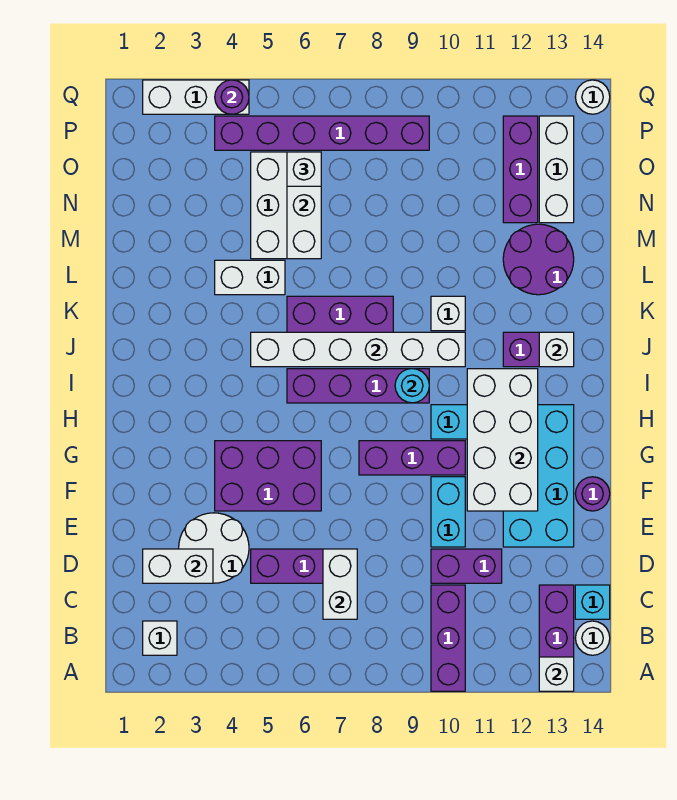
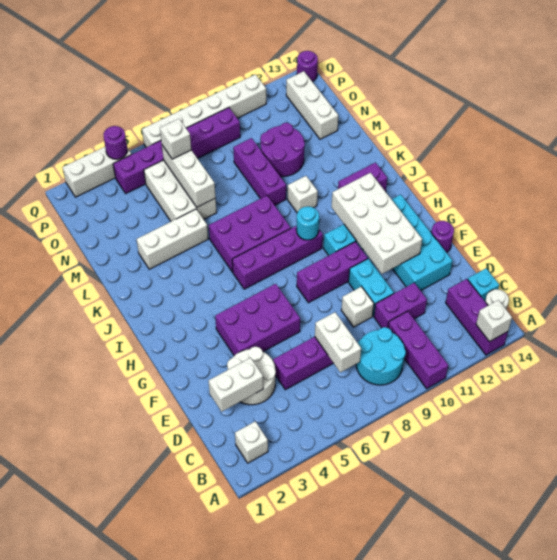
none -> cyan 2x2 round brick [356,327,406,385]
white 1x6 brick [251,332,465,367] -> white 1x6 brick moved to [142,74,266,147]
white 1x1 brick [539,332,574,367] -> white 1x1 brick moved to [341,287,374,327]
white 1x2 brick [215,260,285,295] -> white 1x3 brick [137,209,208,269]
purple 2x2 round brick [503,224,574,295] -> purple 2x2 round brick moved to [260,123,305,177]
purple 1x3 brick [503,116,538,223] -> purple 1x3 brick moved to [233,138,286,205]
white 1x1 round brick [575,80,610,114] -> purple 1x1 round brick [297,51,318,82]

